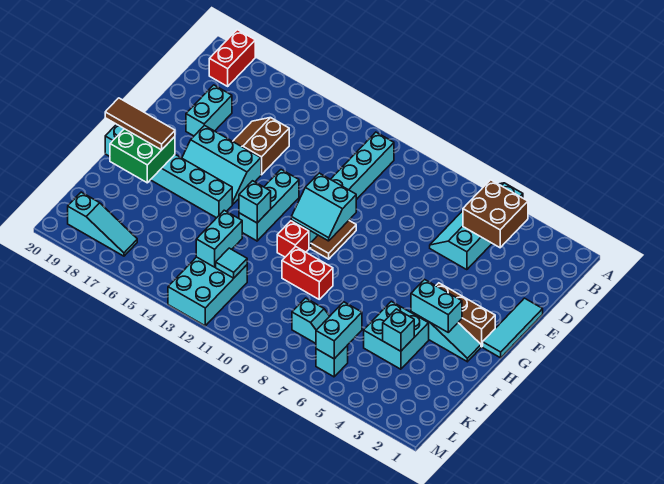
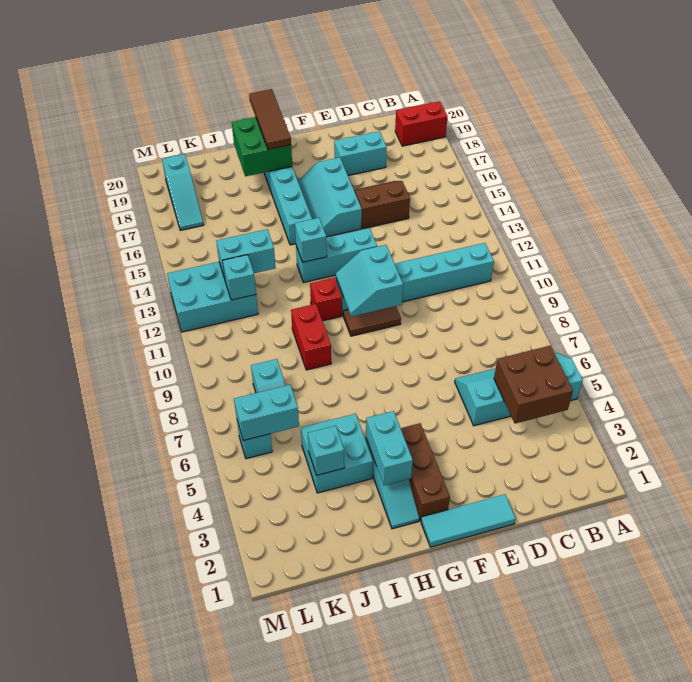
cyan 1x1 tile [216,248,247,278] -> cyan 1x1 brick [222,255,256,300]

